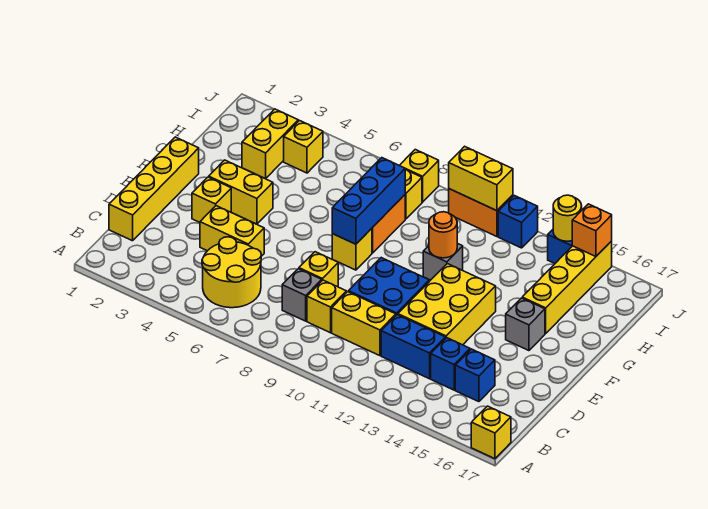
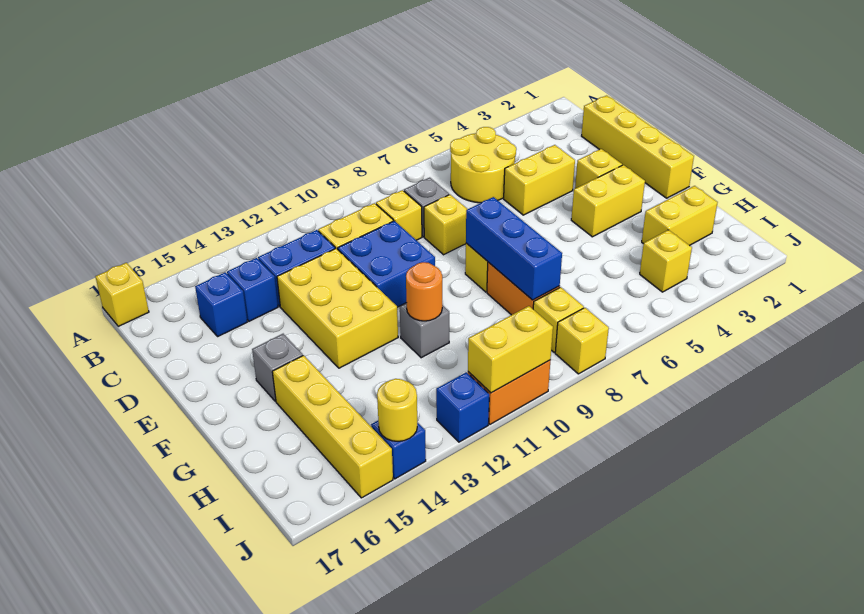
yellow 1x2 brick [242,109,298,179] -> yellow 1x2 brick turned to [642,186,718,246]
orange 1x1 brick [572,204,612,257] -> none

